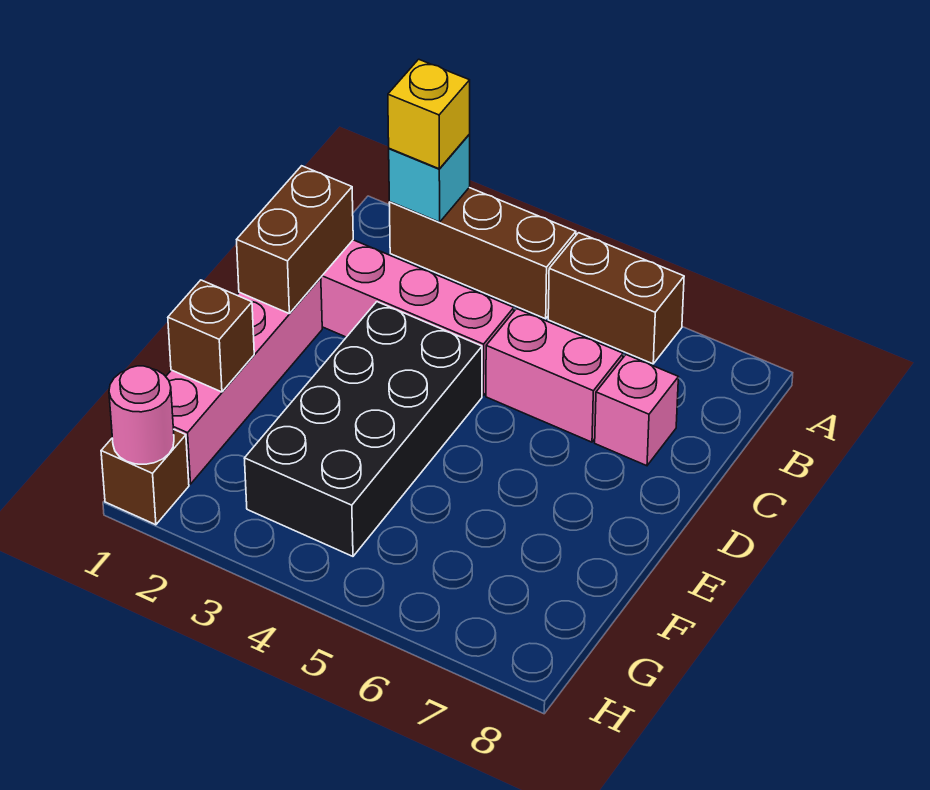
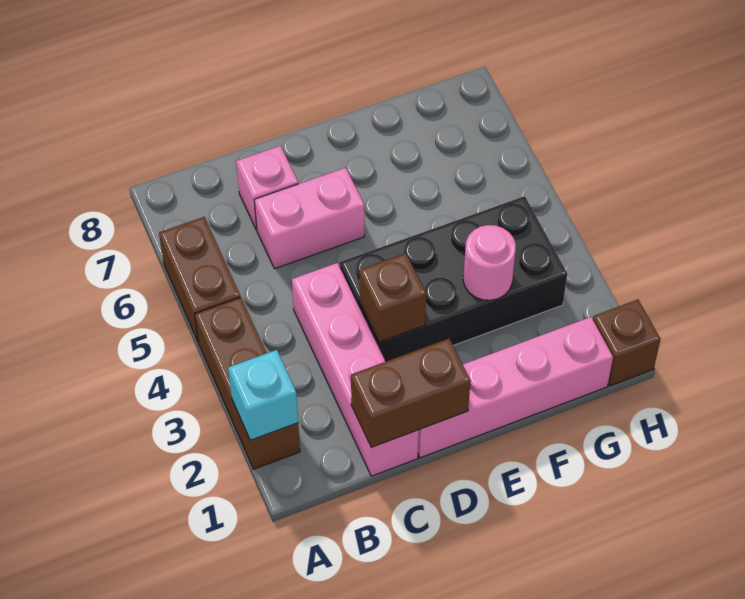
yellow 1x1 brick [388,59,470,169] -> none
pink 1x2 brick [486,309,623,442] -> pink 1x2 brick turned to [254,168,364,269]
brown 1x1 brick [168,280,254,392] -> brown 1x1 brick moved to [359,253,426,342]
pink 1x1 round brick [109,366,174,464] -> pink 1x1 round brick moved to [463,225,516,300]

